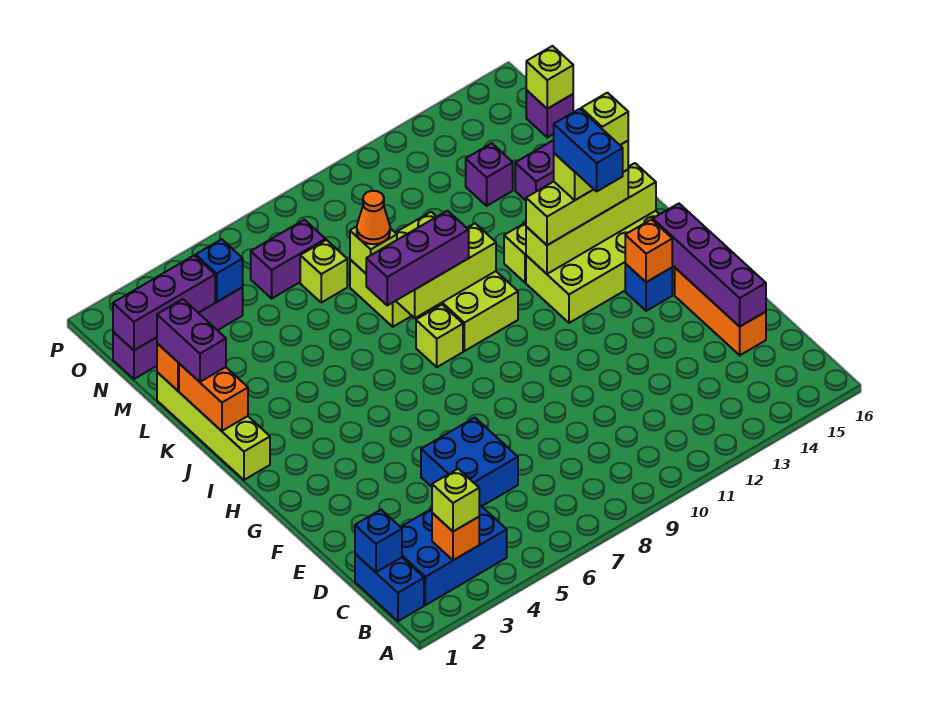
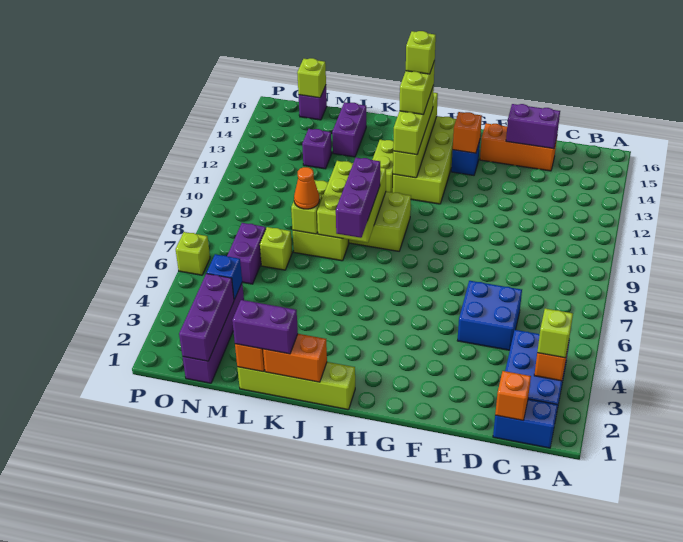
blue 1x1 brick [355,510,402,572] -> orange 1x1 brick [495,371,531,421]
purple 1x4 brick [653,203,766,327] -> purple 1x2 brick [506,104,560,149]
blue 1x2 brick [554,109,623,191] -> none
lime 1x1 brick [416,305,463,367] -> lime 1x1 brick moved to [176,232,210,275]
lime 1x3 brick [396,223,496,318] -> lime 2x3 brick [317,161,386,243]

